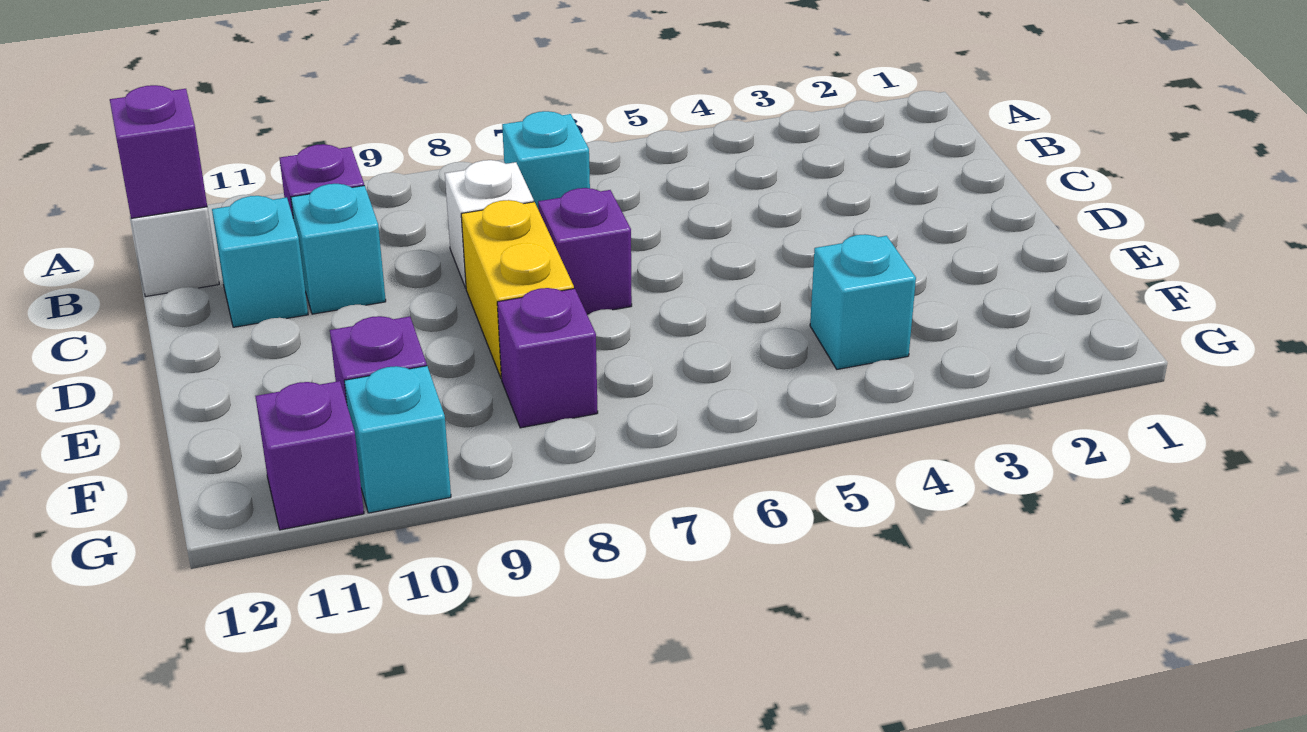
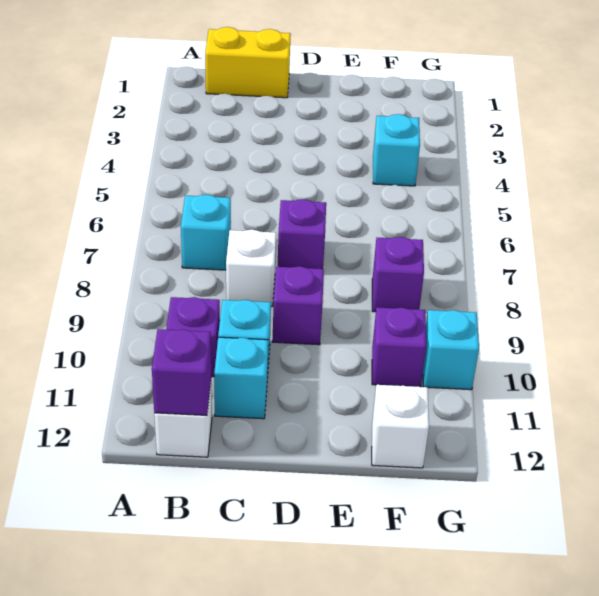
yellow 1x2 brick [461,200,574,379] -> yellow 1x2 brick moved to [205,27,291,98]
none -> white 1x1 brick [372,385,429,468]
purple 1x1 brick [255,381,364,530] -> purple 1x1 brick moved to [272,266,324,345]

